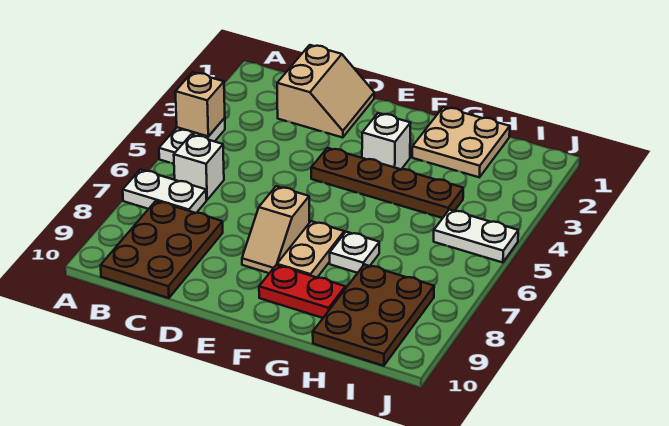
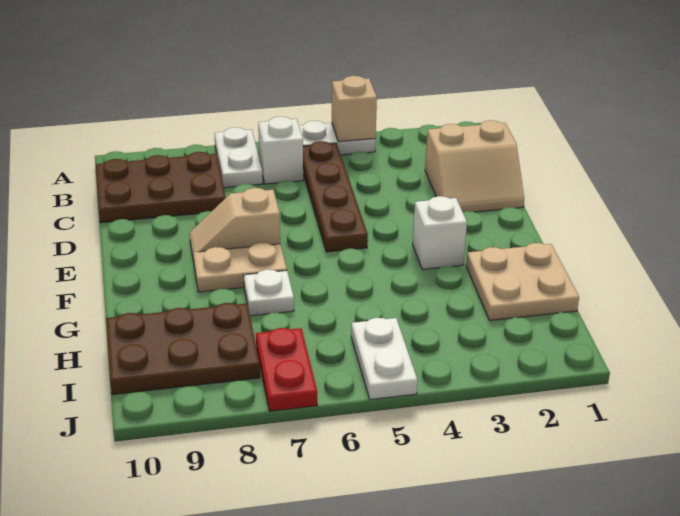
brown 1x4 plate [311,148,463,218] -> brown 1x4 plate moved to [303,141,368,252]
red 1x2 plate [259,265,345,318] -> red 1x2 plate moved to [256,328,317,411]

